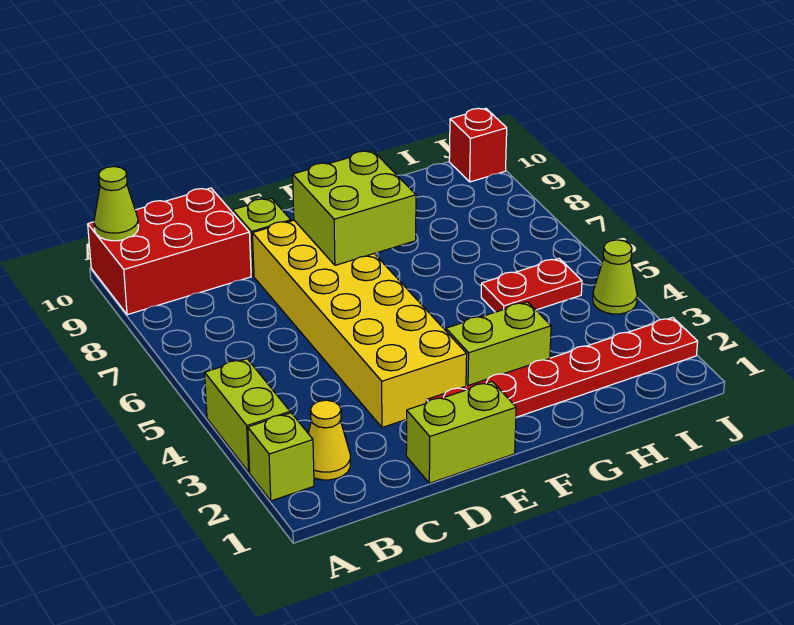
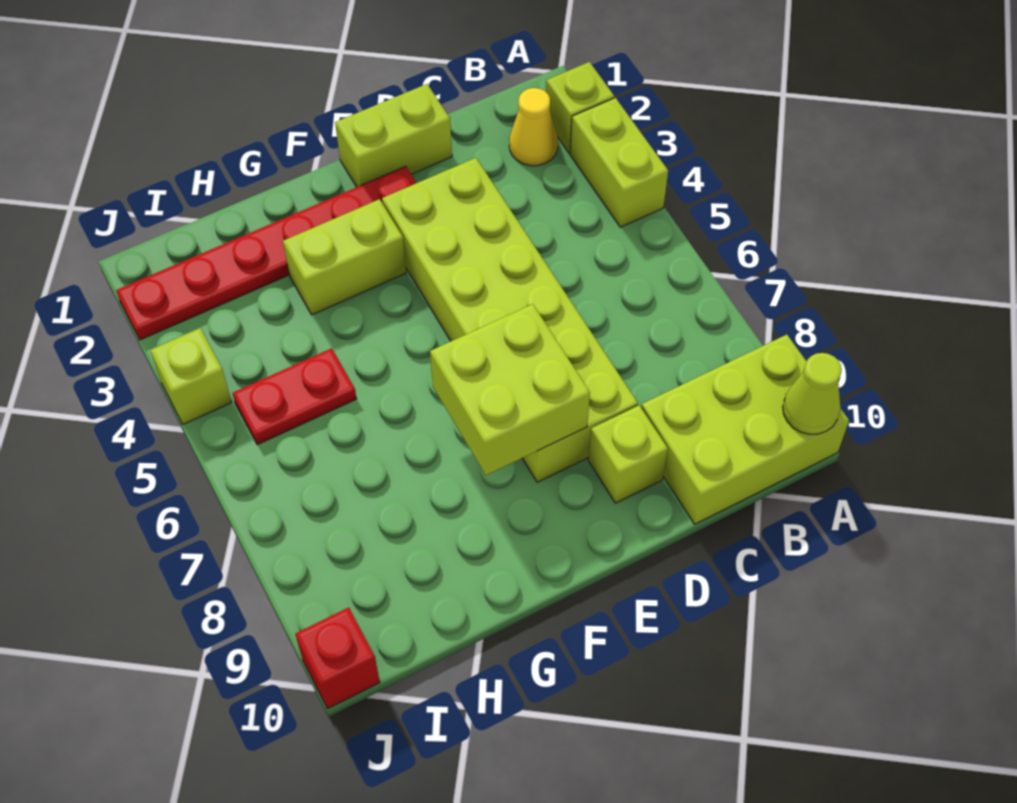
red 2x3 brick [88,188,251,315] -> lime 2x3 brick [641,335,849,524]
yellow 2x6 brick [252,220,467,427] -> lime 2x6 brick [382,158,638,482]
lime 1x1 cone [593,240,637,314] -> lime 1x1 brick [150,328,232,424]

